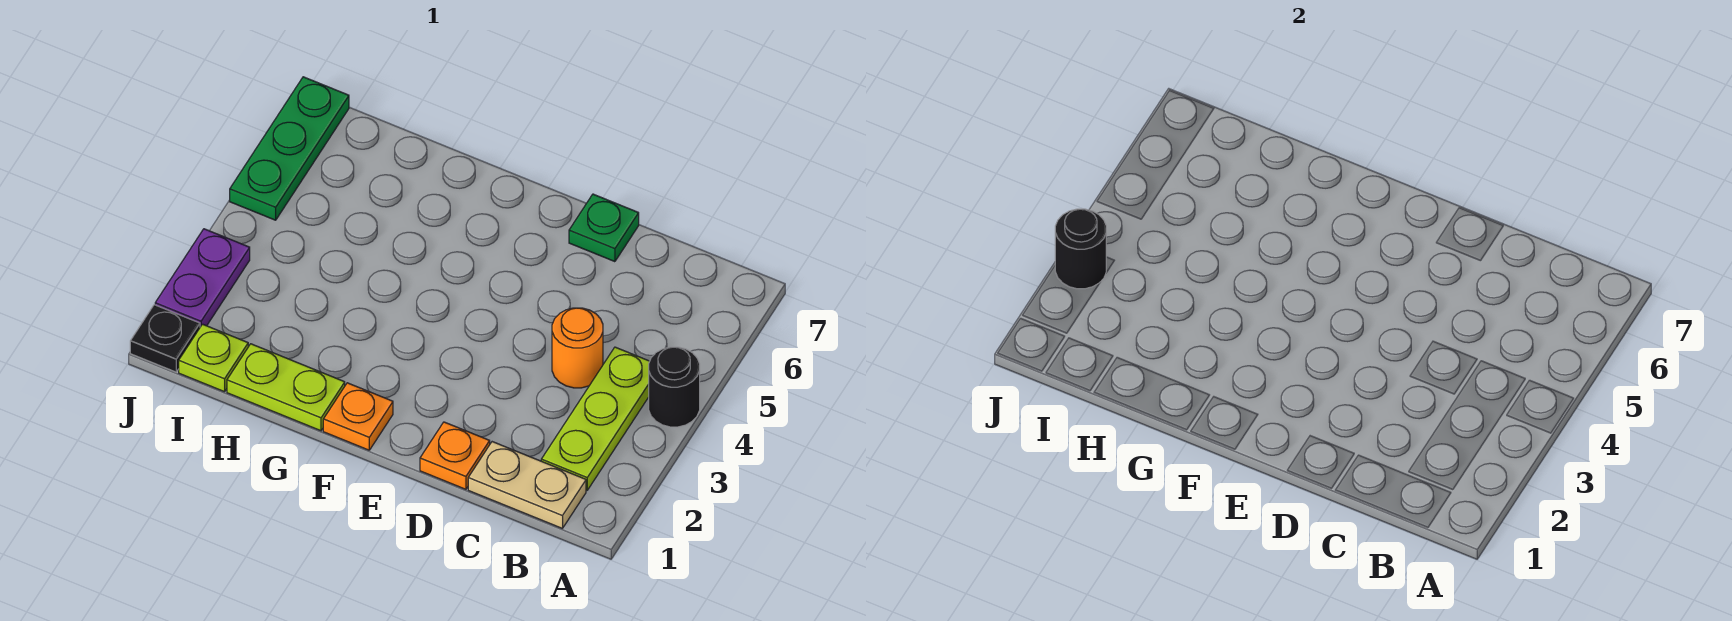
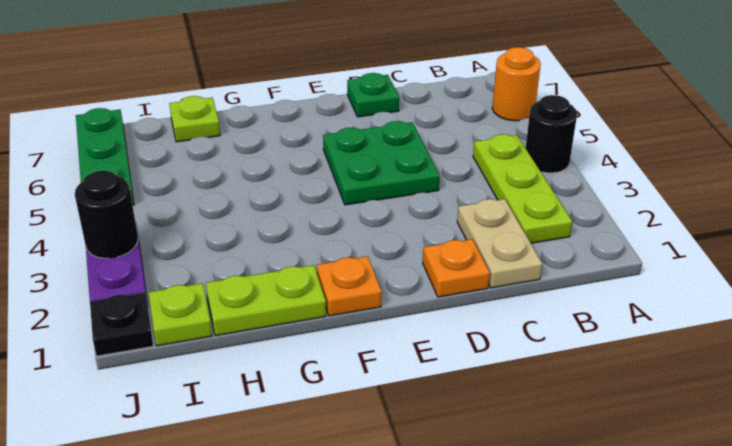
tan 1x2 plate [468,442,586,528] -> tan 1x2 plate turned to [457,199,542,288]
orange 1x1 round brick [552,308,603,388] -> orange 1x1 round brick moved to [492,47,541,121]
none -> green 2x2 plate [323,121,440,205]
none -> lime 1x1 plate [169,96,220,142]

